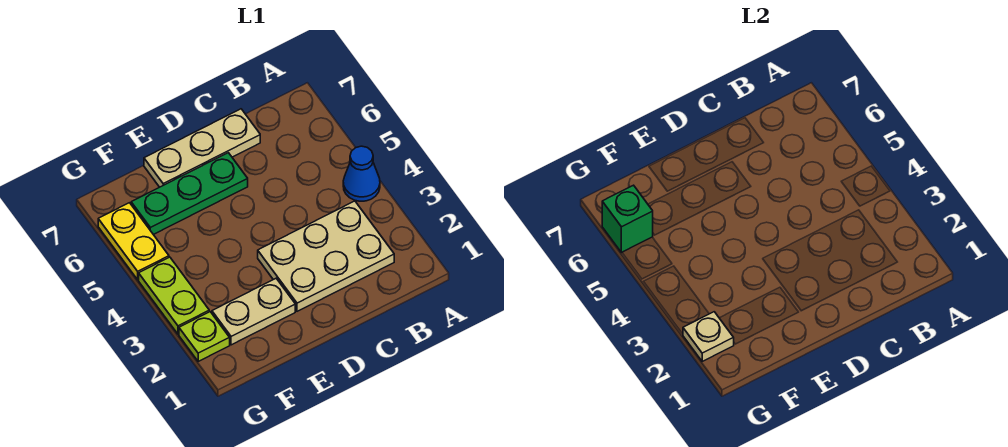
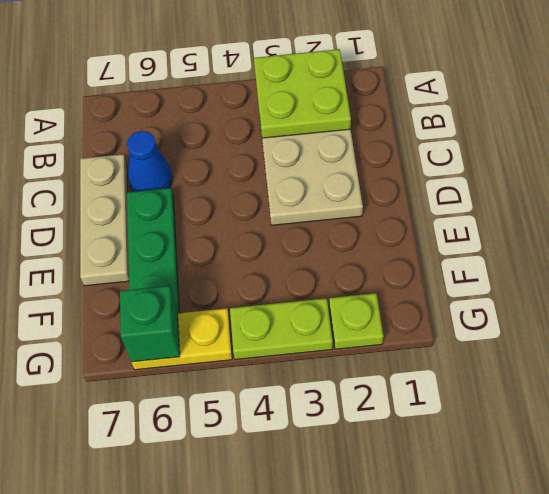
none -> lime 2x2 plate [254,49,351,138]
blue 1x1 cone [343,146,380,201] -> blue 1x1 cone moved to [127,131,172,192]
tan 1x2 plate [212,279,295,345] -> none
tan 1x1 plate [683,312,734,361] -> none

